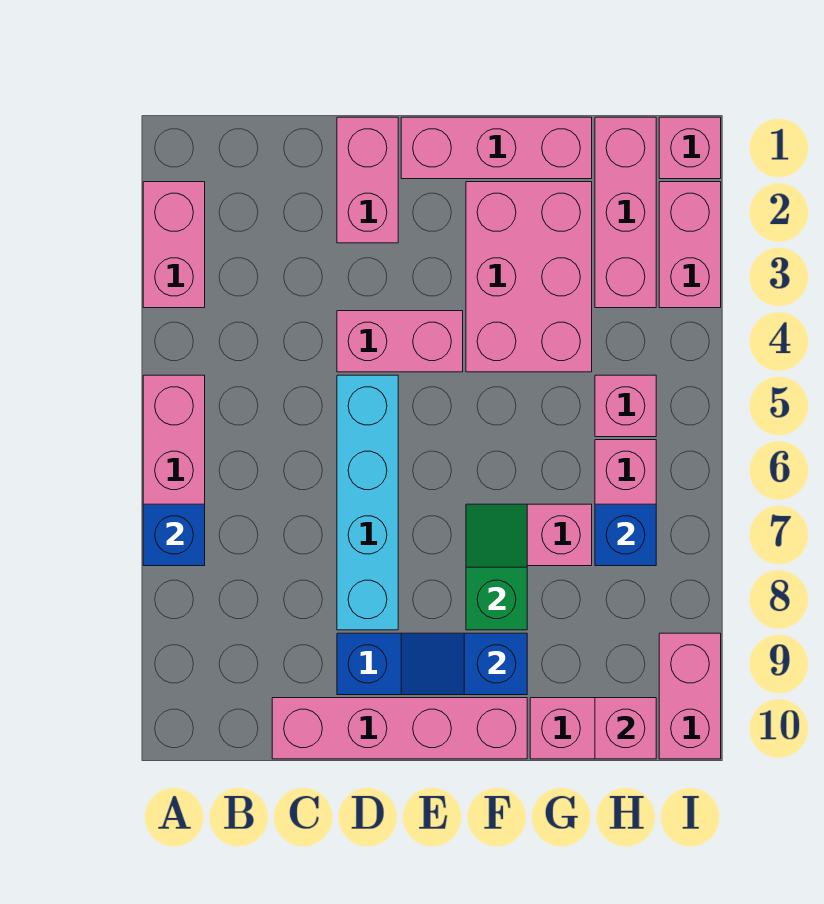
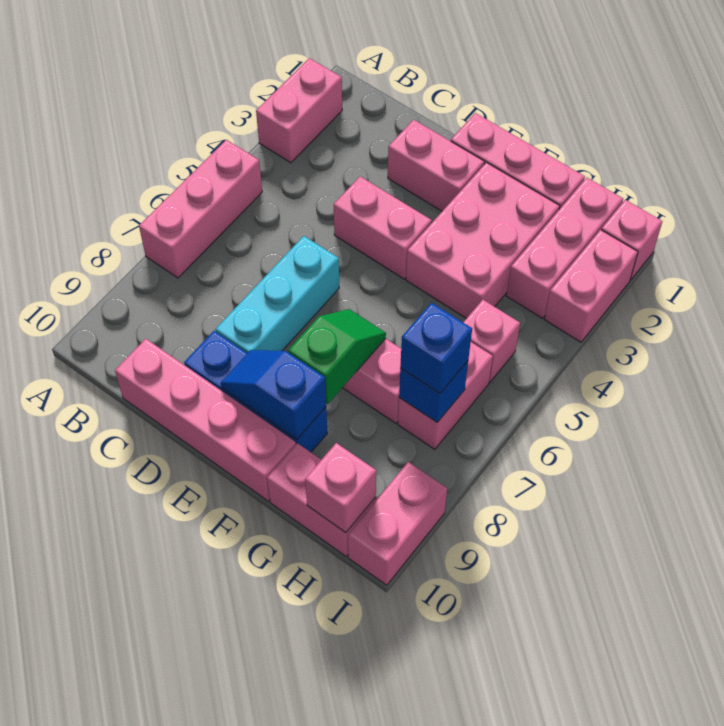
blue 1x1 brick [143,504,205,566] -> blue 1x1 brick moved to [400,303,472,394]
pink 1x2 brick [337,117,398,243] -> pink 1x2 brick turned to [388,120,484,211]
cyan 1x4 brick [337,375,398,630] -> cyan 1x3 brick [216,236,339,353]

